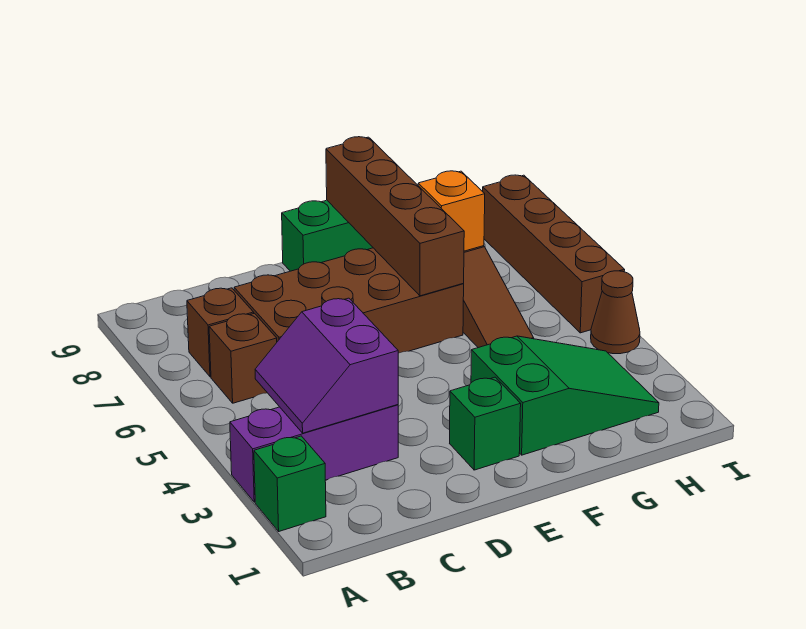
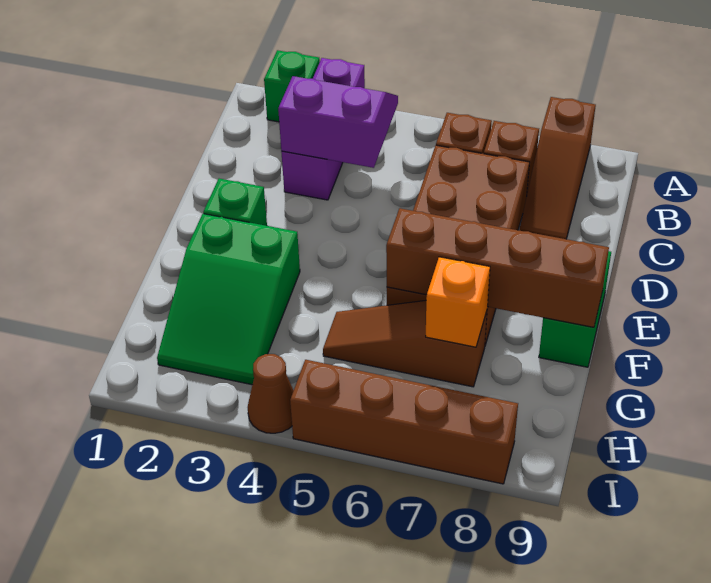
none -> brown 1x3 slope [519,97,596,239]

